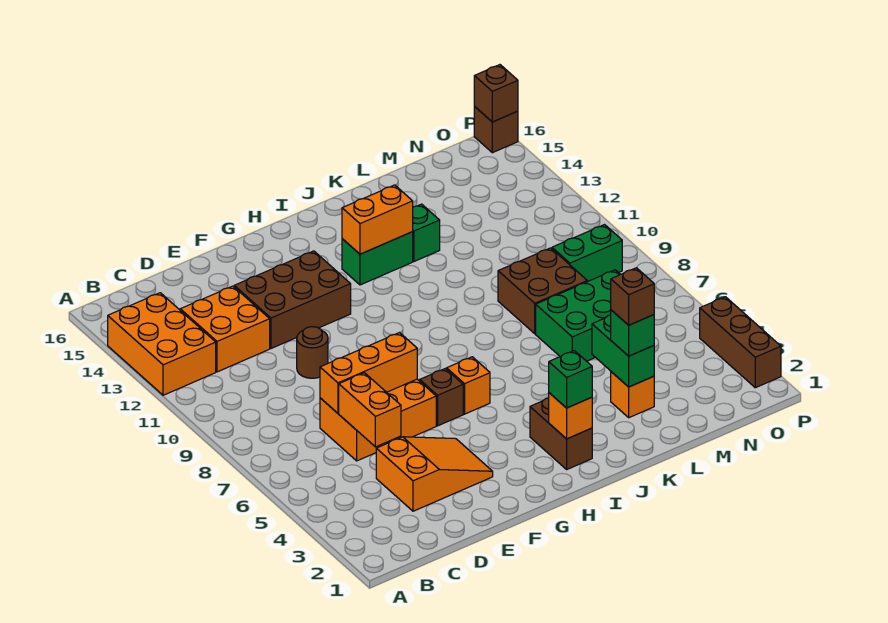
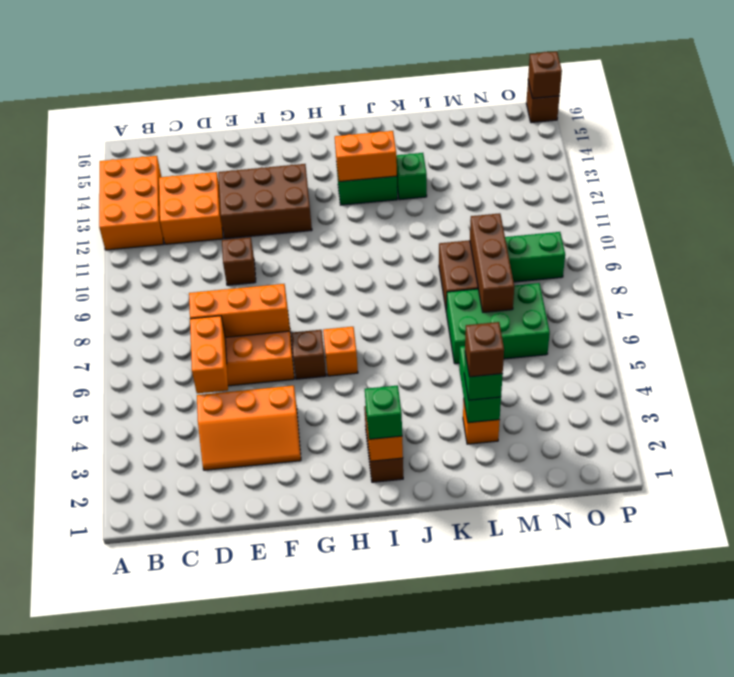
orange 2x3 slope [376,437,493,511] -> orange 2x3 slope turned to [197,386,301,470]
brown 1x1 round brick [297,327,328,378] -> brown 1x1 brick [222,237,256,285]
brown 1x3 brick [700,297,781,388] -> brown 1x3 brick moved to [470,213,514,312]

